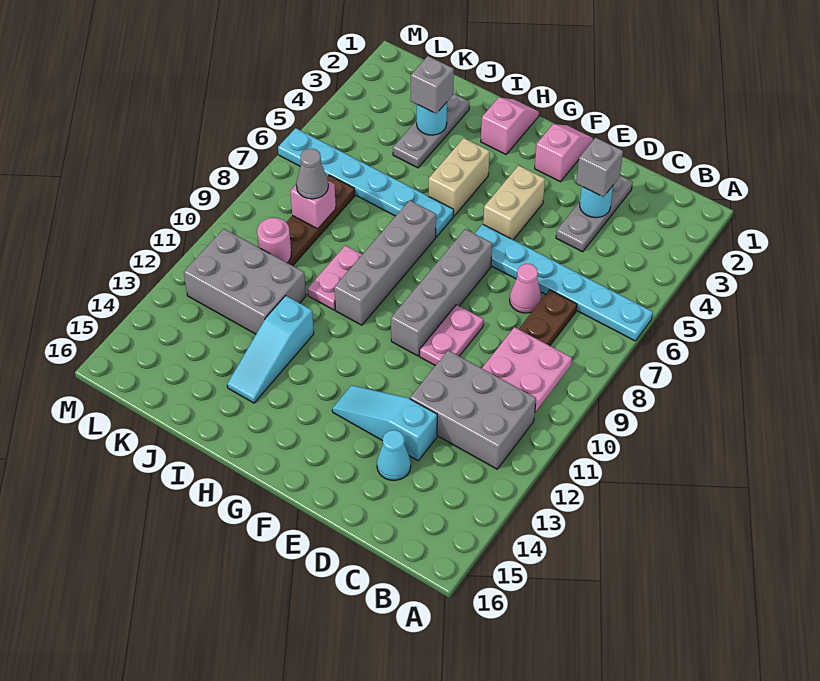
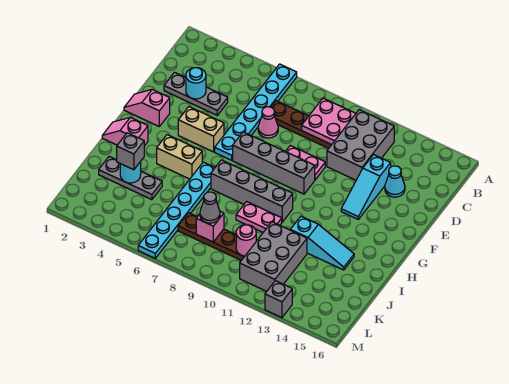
grey 1x1 brick [576,138,623,197] -> grey 1x1 brick moved to [265,281,292,318]

